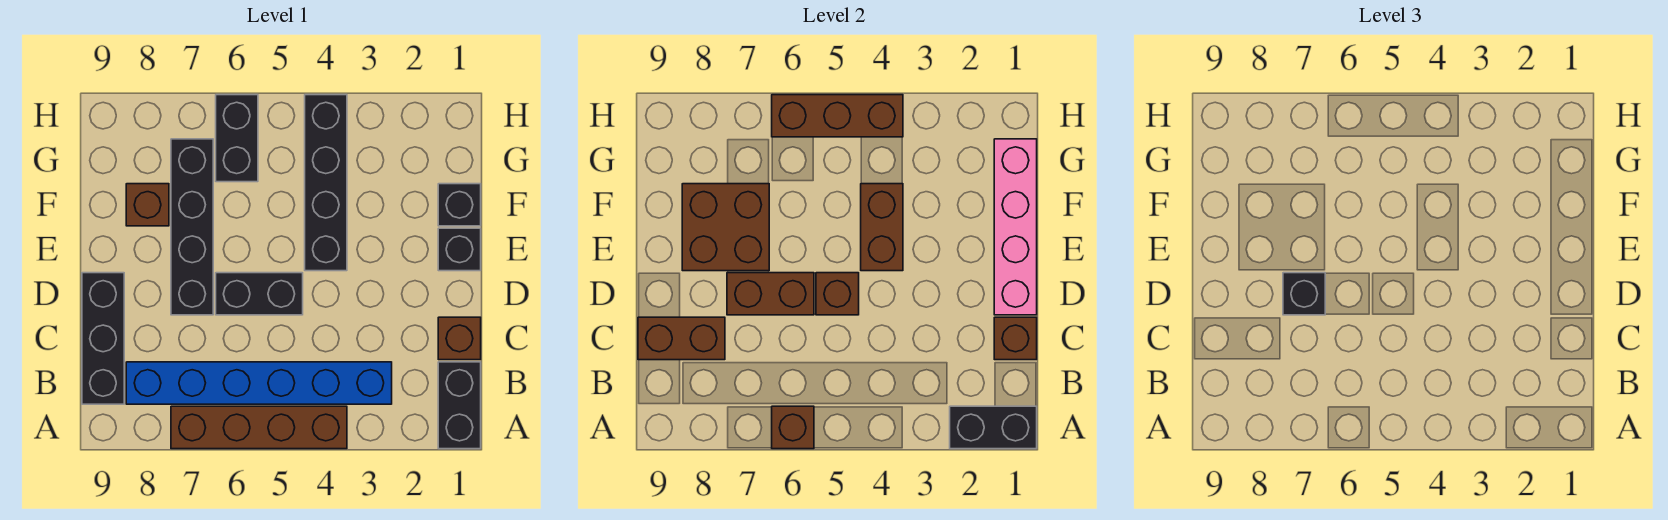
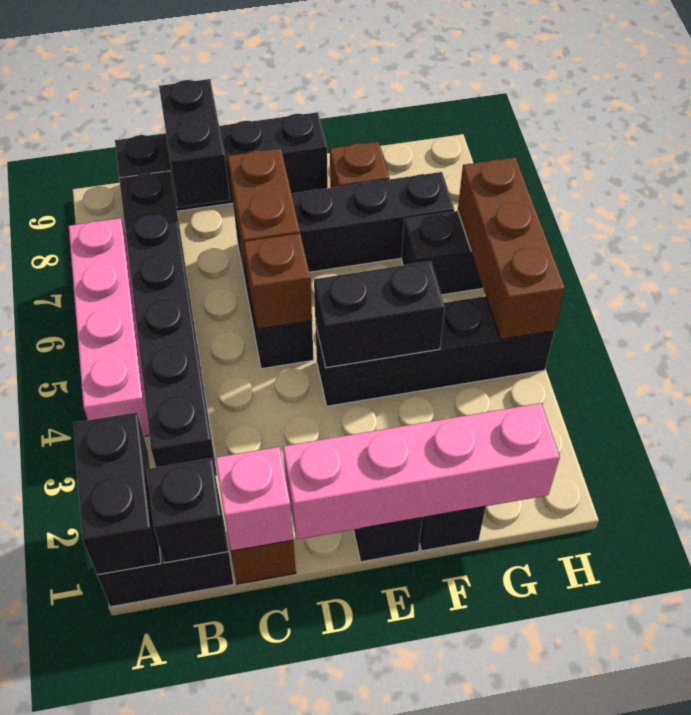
brown 1x4 brick [171,406,347,449] -> pink 1x4 brick [69,218,149,436]
brown 1x1 brick [772,406,814,449] -> none
blue 1x6 brick [126,362,392,404] -> black 1x6 brick [119,171,217,476]
black 1x3 brick [82,273,124,404] -> black 1x4 brick [115,112,328,211]
brown 1x1 brick [994,317,1037,360] -> pink 1x1 brick [216,447,293,551]
brown 1x2 brick [638,317,725,360] -> black 1x2 brick [159,79,230,207]
black 1x1 brick [1283,273,1325,315] -> black 1x1 brick moved to [147,458,228,563]
brown 1x2 brick [861,184,903,271] -> black 1x2 brick [314,261,445,368]
brown 2x2 brick [682,184,769,271] -> none

